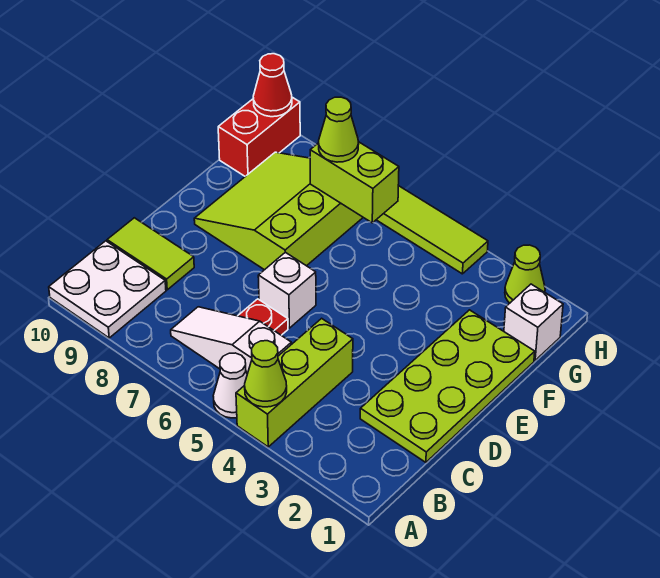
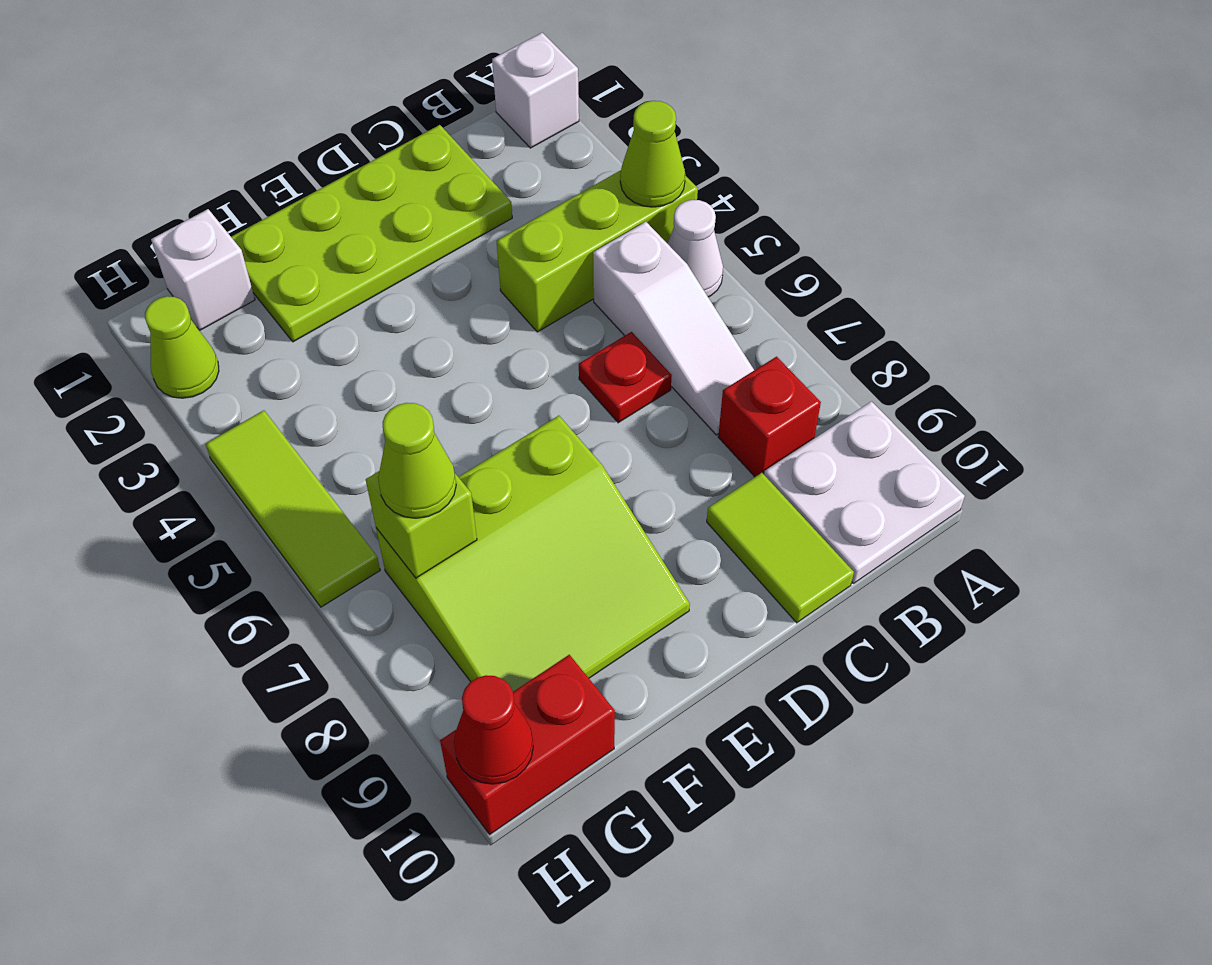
none -> red 1x1 brick [718,357,821,477]
white 1x1 brick [258,252,316,328] -> white 1x1 brick moved to [492,33,579,148]
lime 1x2 brick [310,142,399,223] -> lime 1x1 brick [366,471,477,578]

